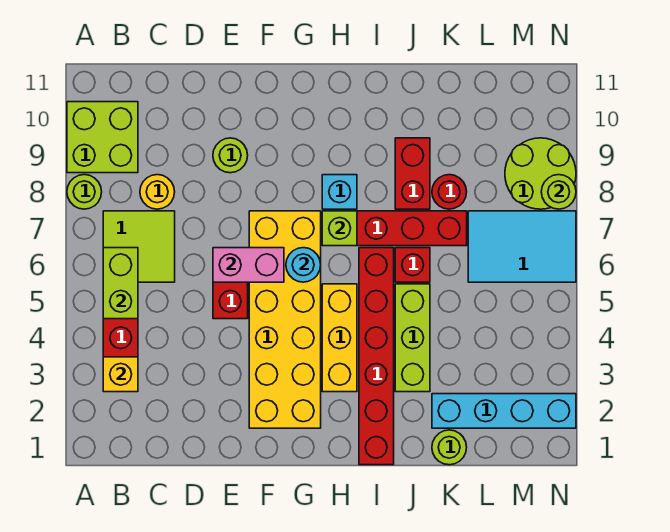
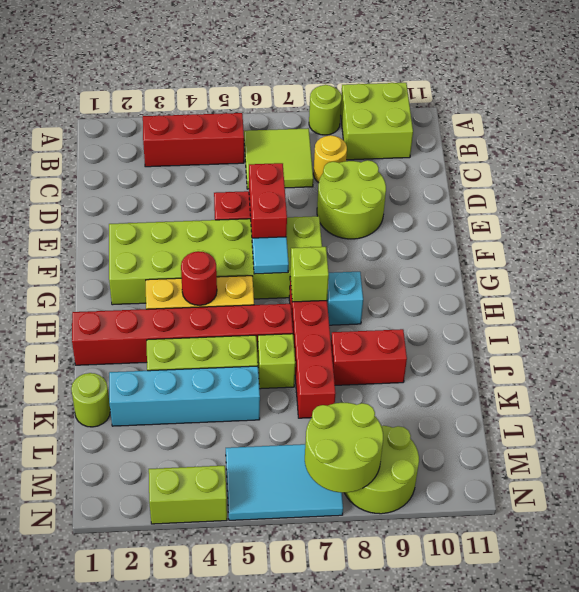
yellow 1x1 brick [103,357,138,392] -> none
lime 1x2 brick [103,248,138,319] -> lime 1x2 brick moved to [149,466,227,524]
pink 1x2 brick [213,248,284,282] -> red 1x2 brick [249,163,287,238]
lime 1x1 round brick [213,138,248,173] -> lime 2x2 round brick [317,160,386,239]
yellow 2x6 brick [249,211,321,428] -> lime 2x6 brick [109,216,322,305]
cyan 1x1 round brick [286,248,321,282] -> cyan 1x1 tile [252,237,289,274]
red 1x1 brick [395,248,430,282] -> lime 1x1 brick [258,334,295,389]
cyan 1x4 brick [432,394,576,428] -> cyan 1x4 brick turned to [109,366,260,426]
red 1x1 round brick [432,175,467,209] -> red 1x1 round brick moved to [181,251,217,305]
cyan 2x3 tile [468,211,576,282] -> cyan 2x3 tile turned to [226,444,343,520]
lime 1x1 round brick [541,175,576,209] -> lime 2x2 round brick [305,403,383,493]

